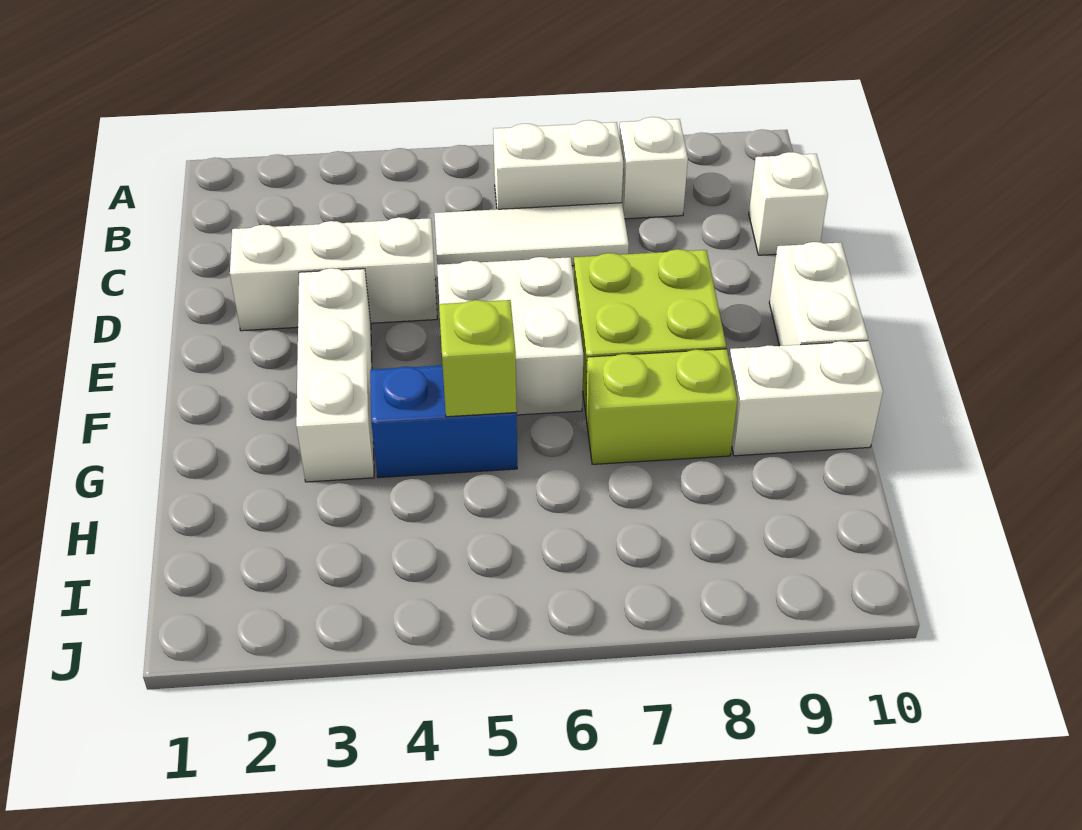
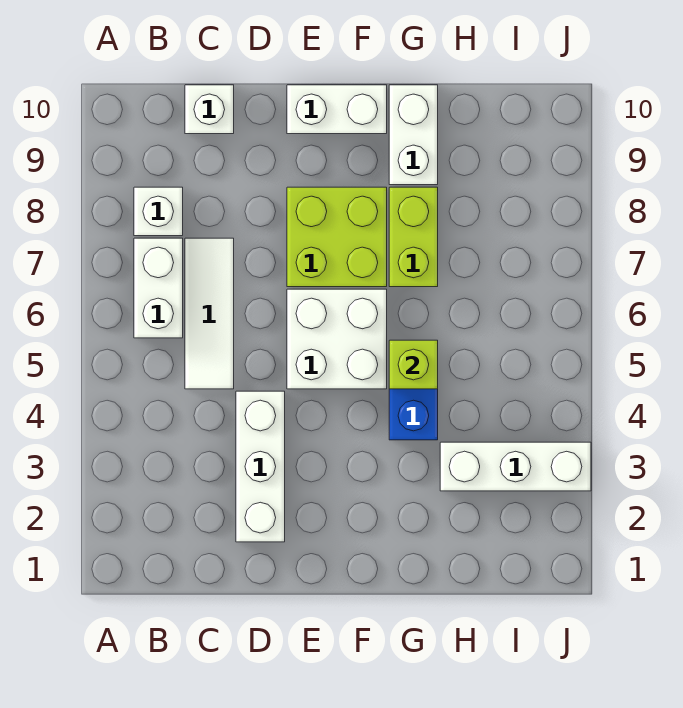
white 1x3 brick [296,268,374,482] -> white 1x3 brick moved to [440,442,591,491]

